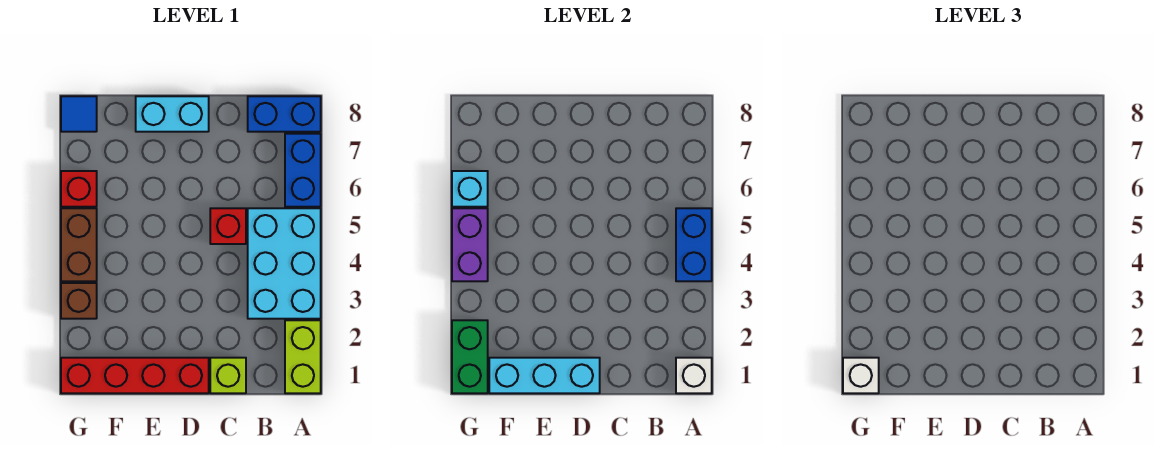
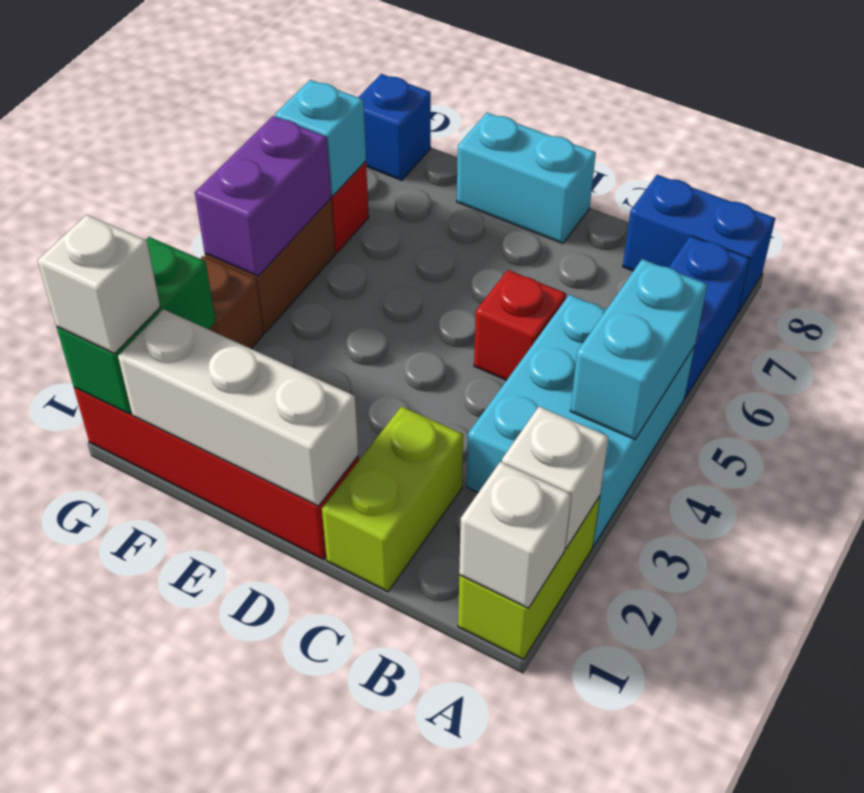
none -> white 1x1 brick [502,406,609,548]
blue 1x2 brick [676,208,712,281] -> cyan 1x2 brick [570,259,707,439]
lime 1x1 brick [210,358,246,393] -> lime 1x2 brick [322,406,463,592]
cyan 1x3 brick [489,358,600,393] -> white 1x3 brick [118,309,359,506]
blue 1x1 tile [61,96,97,132] -> blue 1x1 brick [358,74,431,180]

